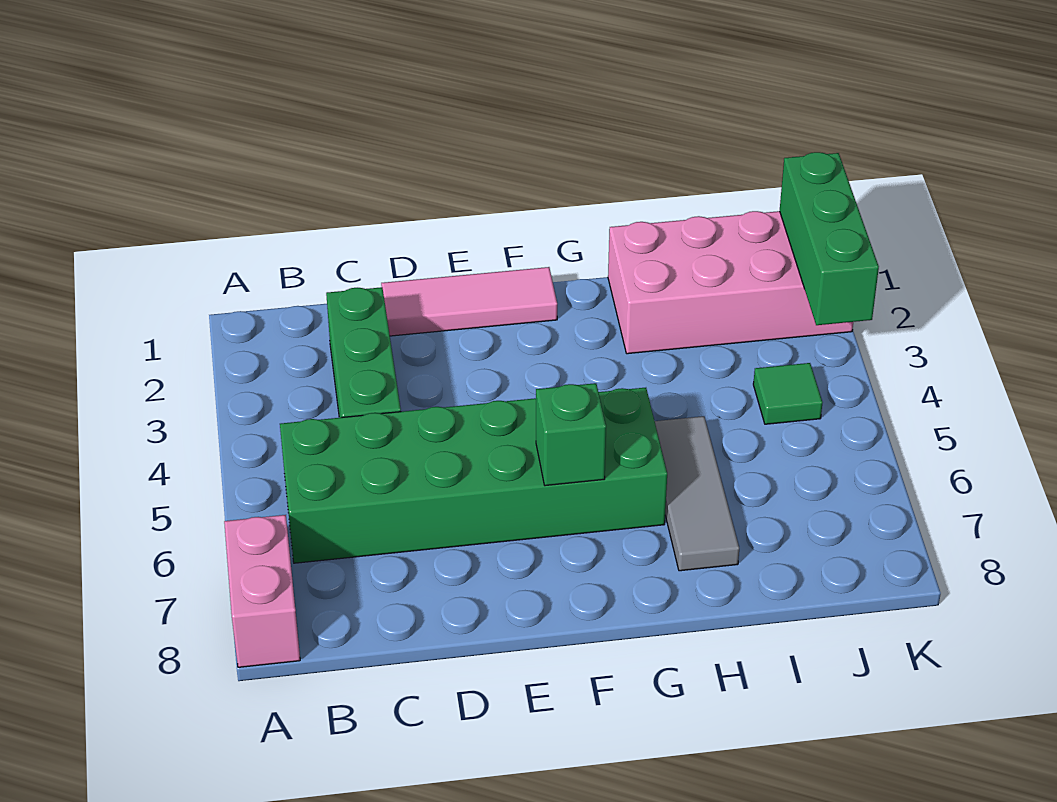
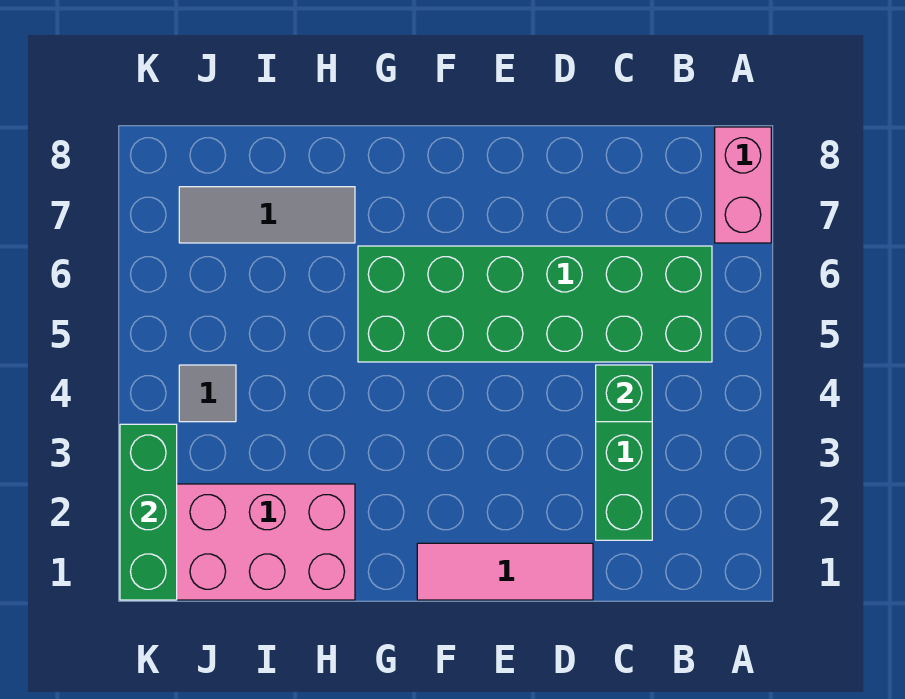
green 1x1 brick [536,383,606,486] -> green 1x1 brick moved to [596,365,652,422]
grey 1x3 tile [655,416,739,571] -> grey 1x3 tile turned to [179,187,355,243]
green 1x1 tile [753,363,823,424] -> grey 1x1 tile [179,365,236,422]

